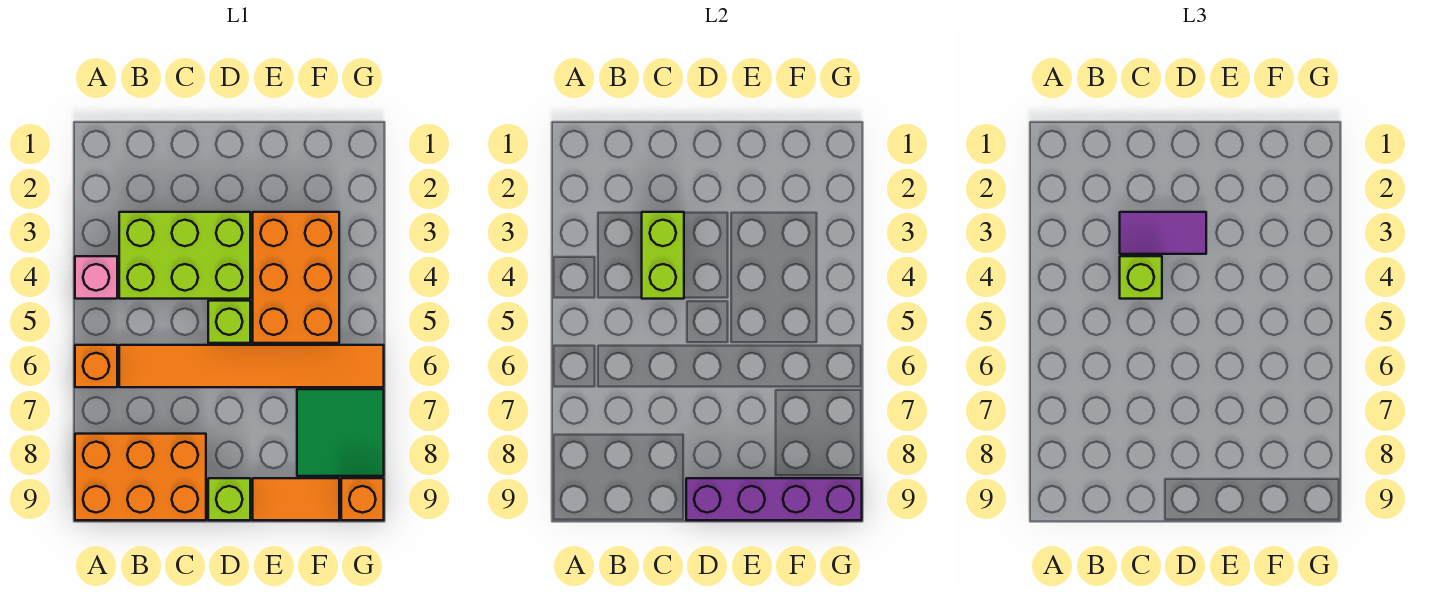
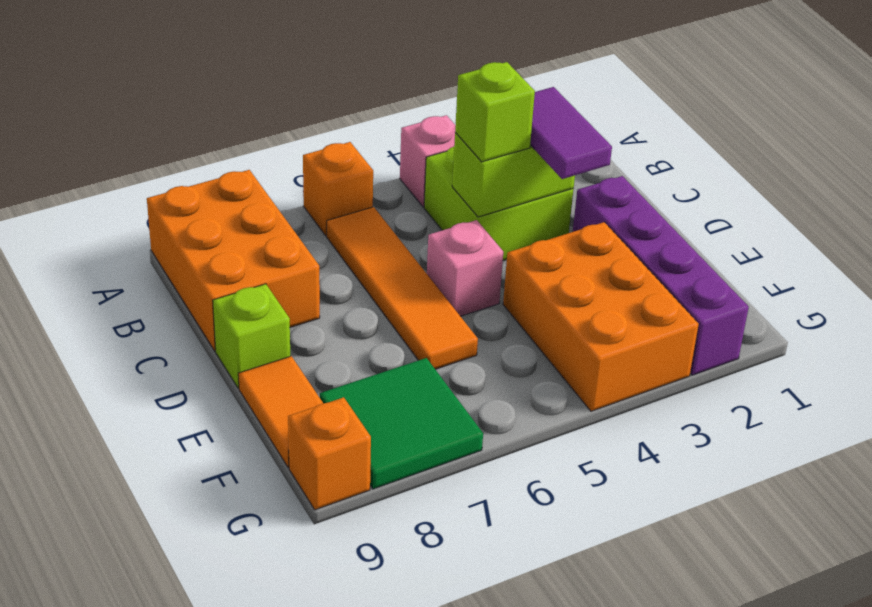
lime 2x3 brick [119,212,250,299] -> lime 2x2 brick [424,147,574,261]
orange 1x6 tile [119,345,384,387] -> orange 1x4 tile [327,207,478,369]
lime 1x1 brick [208,301,250,343] -> pink 1x1 brick [427,220,503,316]
purple 1x4 brick [686,478,862,520] -> purple 1x4 brick moved to [573,176,749,375]
orange 2x3 brick [253,212,339,343] -> orange 2x3 brick turned to [503,222,699,411]

